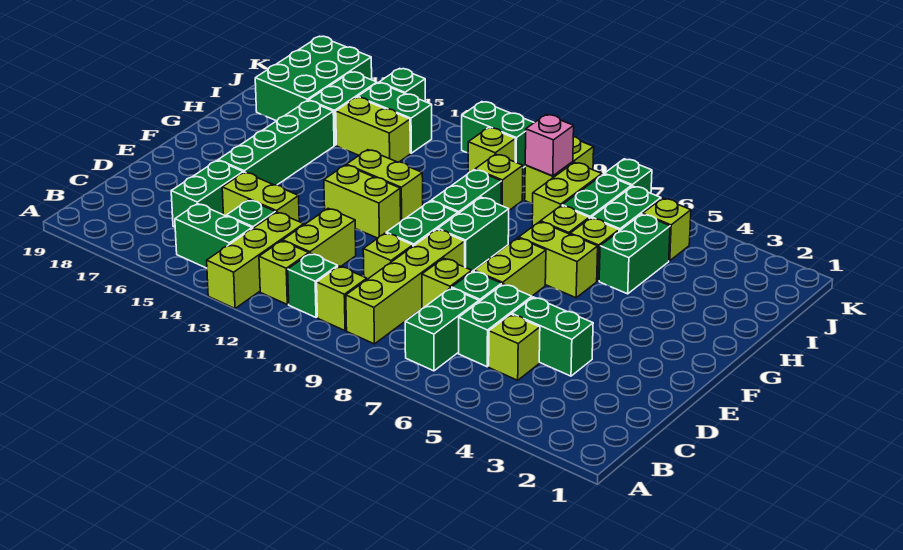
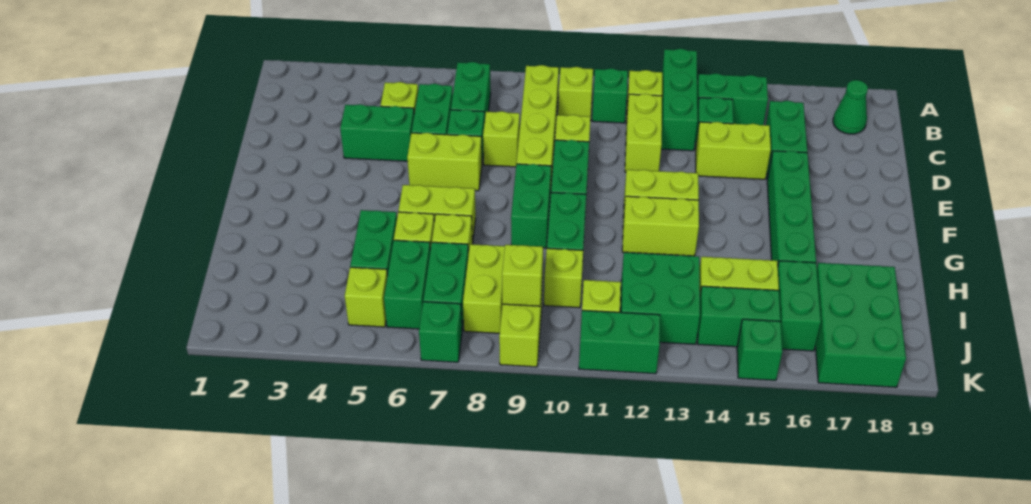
lime 1x3 brick [207,212,304,308] -> green 1x3 brick [661,49,698,151]
none -> green 1x1 cone [833,80,868,134]
lime 1x2 brick [474,238,546,296] -> lime 1x2 brick turned to [407,133,482,191]
none -> green 2x2 brick [620,252,700,344]
pink 1x1 brick [525,115,574,176] -> lime 1x1 brick [502,245,543,306]

